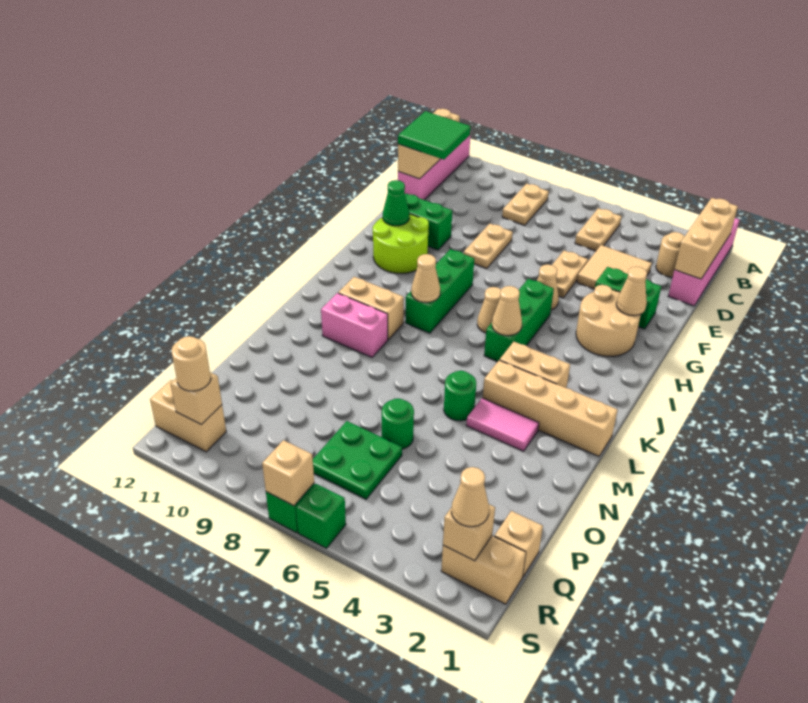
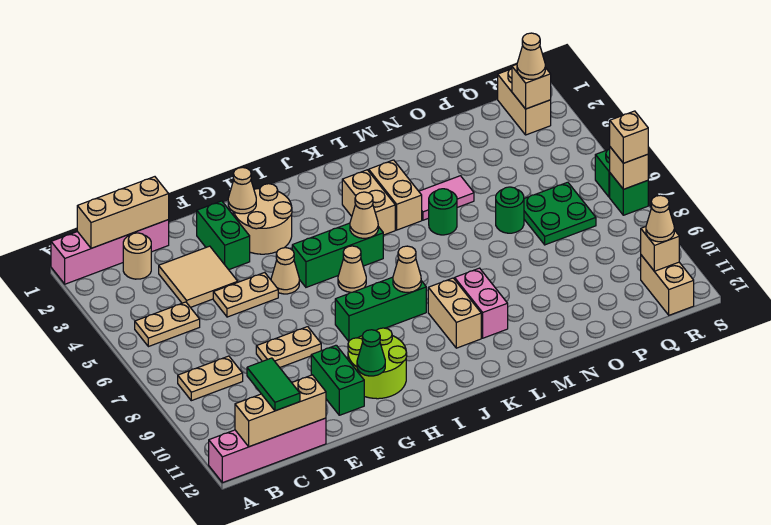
green 2x2 tile [398,111,471,160] -> green 1x2 tile [247,358,300,411]
tan 1x4 brick [483,360,618,456] -> tan 1x2 brick [369,160,422,230]
pink 1x2 tile [466,398,539,451] -> pink 1x2 tile turned to [419,176,474,220]
tan 1x1 brick [494,511,543,576] -> tan 1x1 brick moved to [610,111,648,163]
tan 1x1 round brick [171,336,211,391] -> tan 1x1 cone [646,195,674,242]

